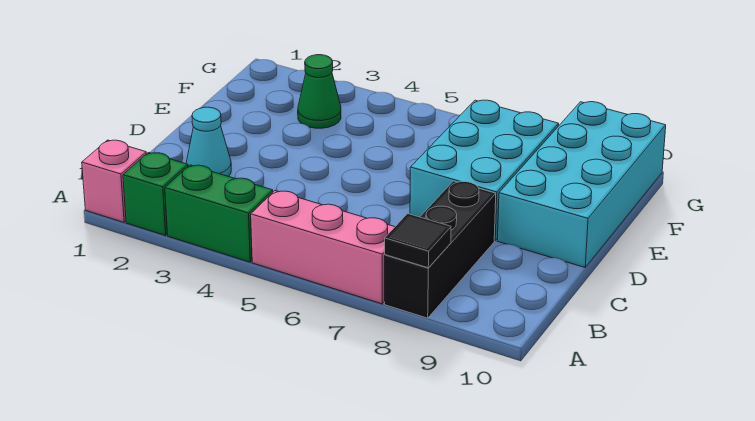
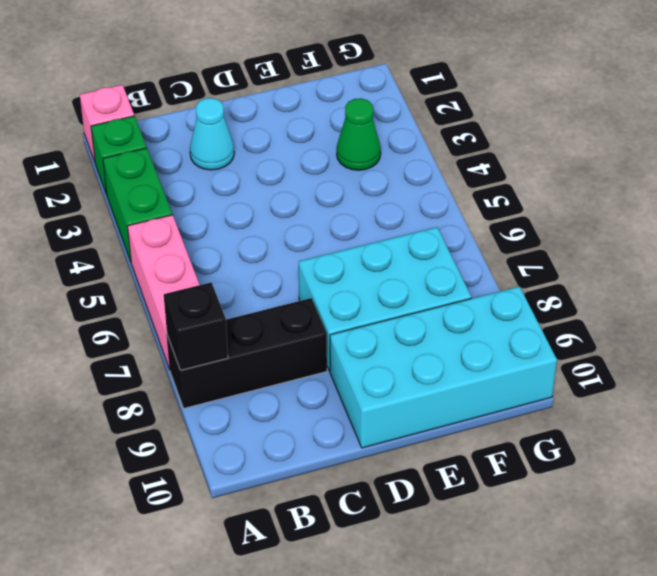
black 1x1 tile [385,214,451,268] -> black 1x1 brick [164,282,228,370]

